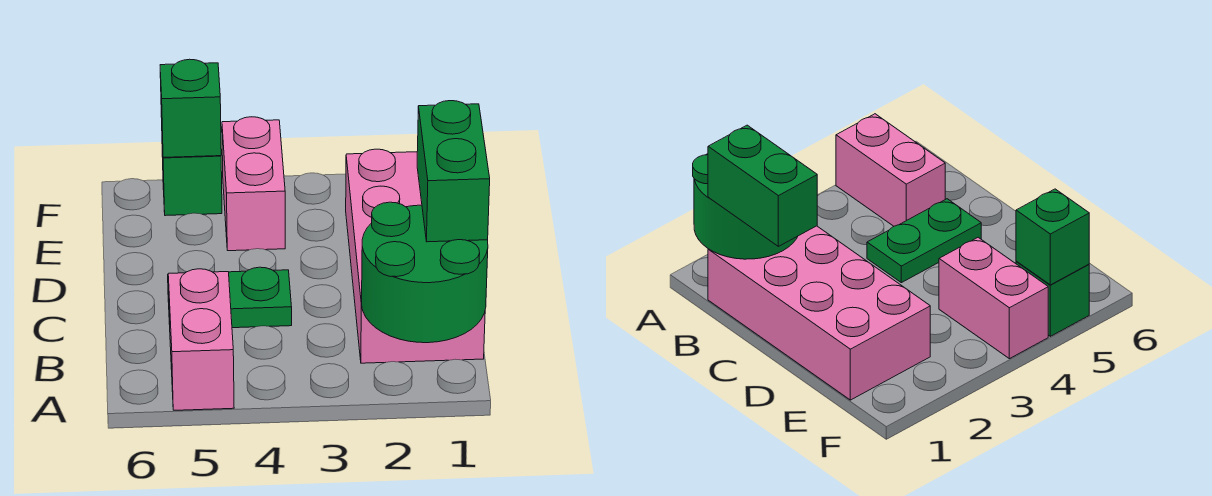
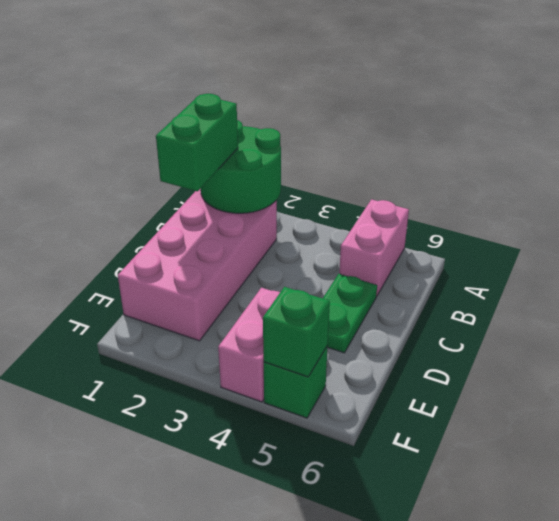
green 1x2 plate [168,267,292,328] -> green 1x2 plate turned to [323,274,377,353]

